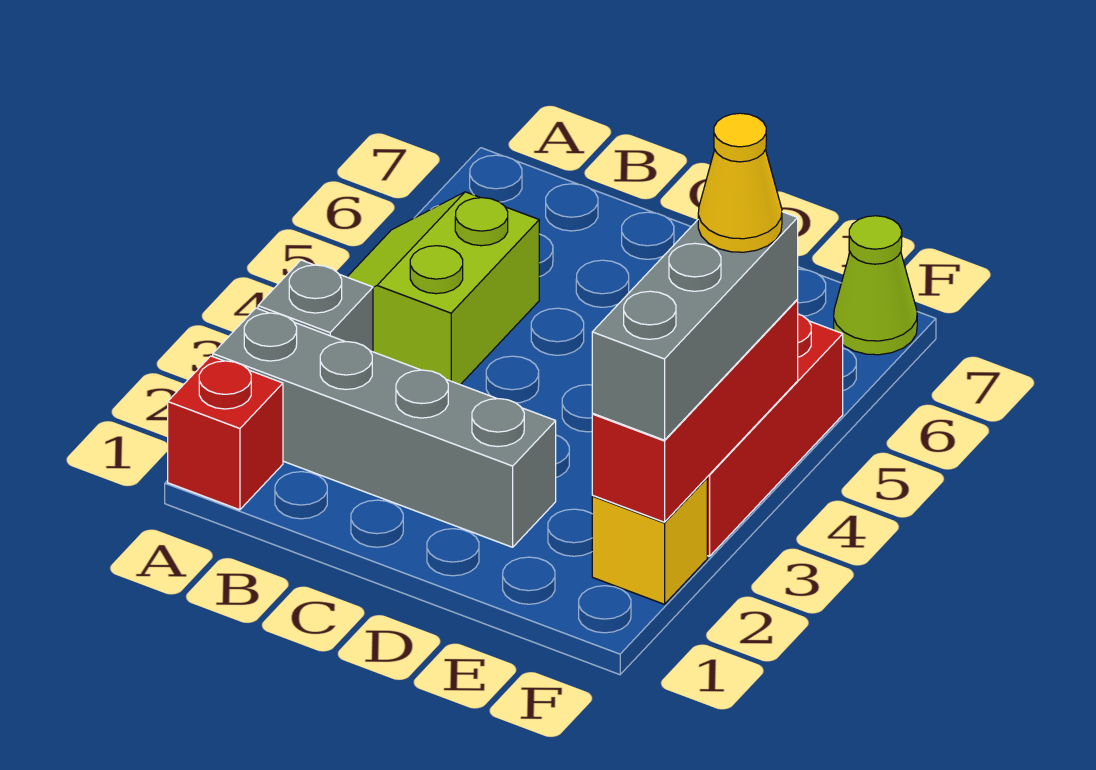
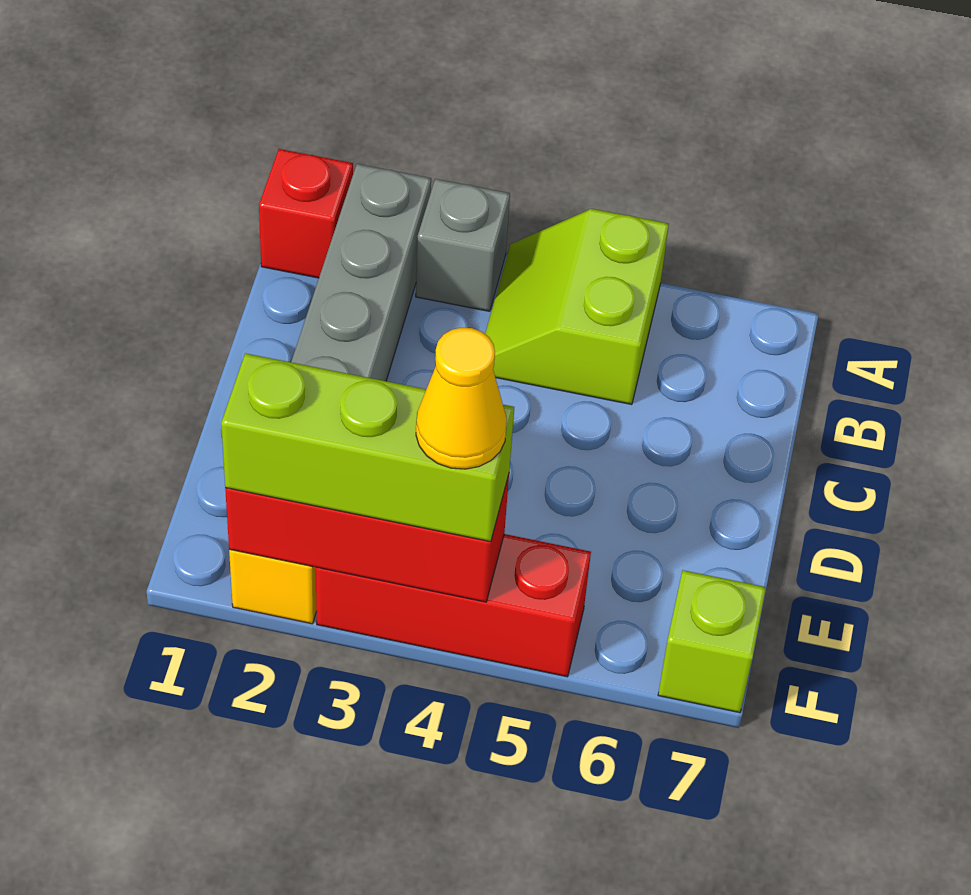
lime 2x2 slope [348,192,539,385] -> lime 2x2 slope turned to [485,209,669,405]
grey 1x3 brick [592,212,798,440] -> lime 1x3 brick [221,353,514,542]
lime 1x1 cone [834,216,917,355] -> lime 1x1 brick [658,570,766,713]

